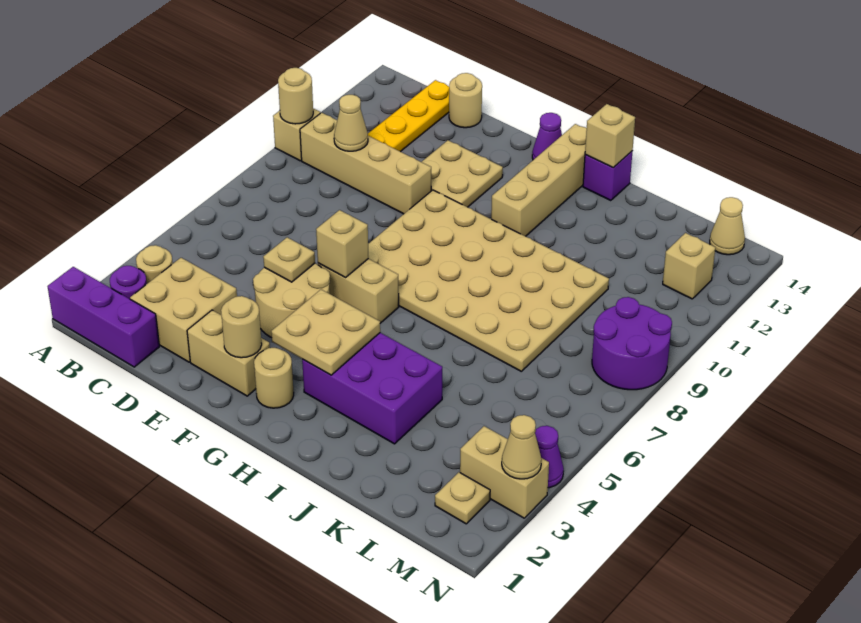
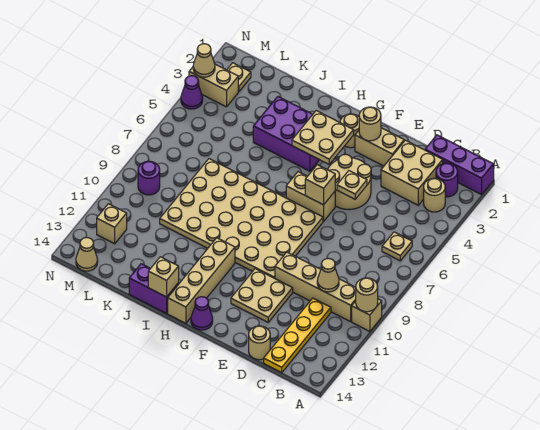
none -> tan 1x1 plate [382,232,412,261]
purple 1x1 brick [583,151,633,201] -> purple 1x2 brick [129,264,179,314]
purple 2x2 round brick [592,297,672,390] -> purple 1x1 round brick [138,161,160,195]

